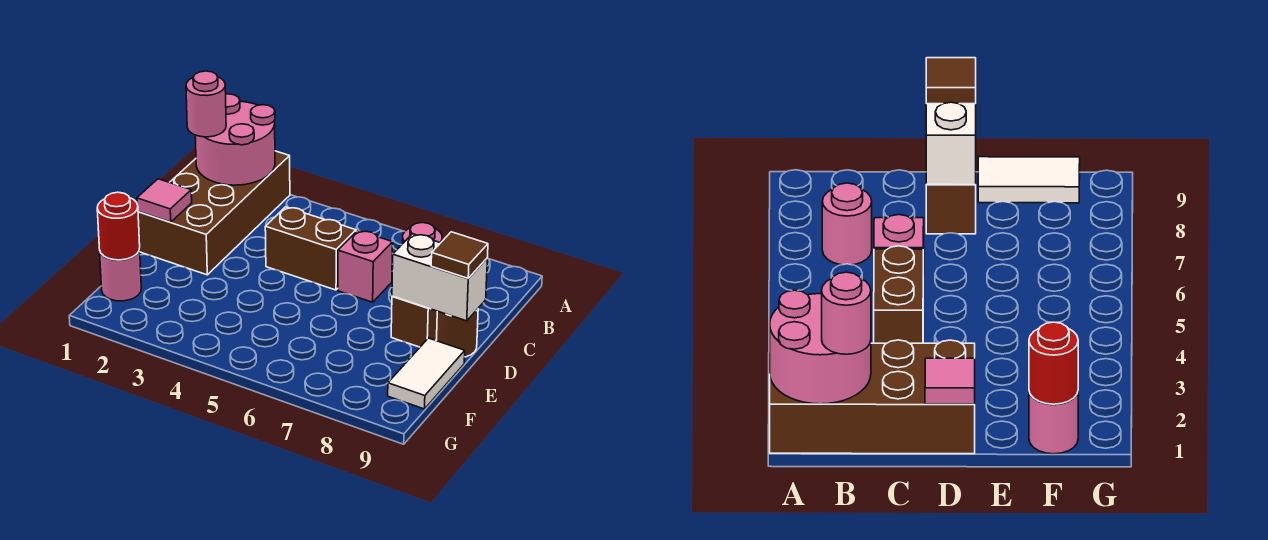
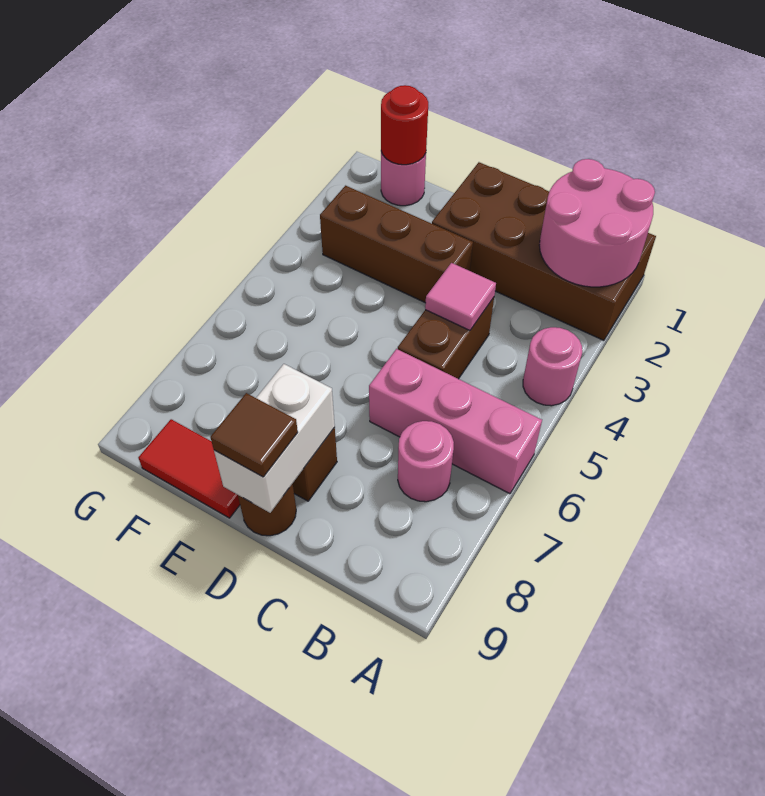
pink 1x1 round brick [186,71,226,137] -> pink 1x1 round brick moved to [523,327,582,406]
pink 1x1 brick [338,230,393,302] -> pink 1x3 brick [369,349,542,494]
pink 1x1 tile [137,179,192,222] -> pink 1x1 tile moved to [425,263,496,330]
none -> brown 1x3 brick [320,185,473,303]
white 1x2 tile [388,338,465,409] -> red 1x2 tile [138,419,240,518]

